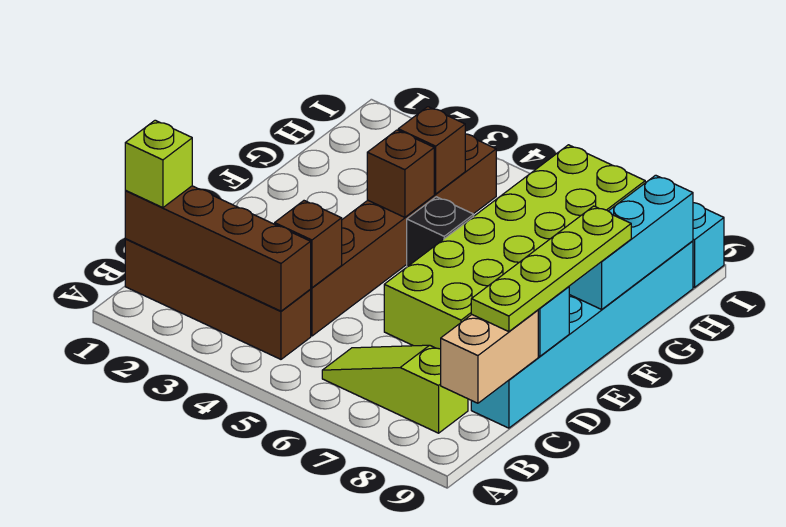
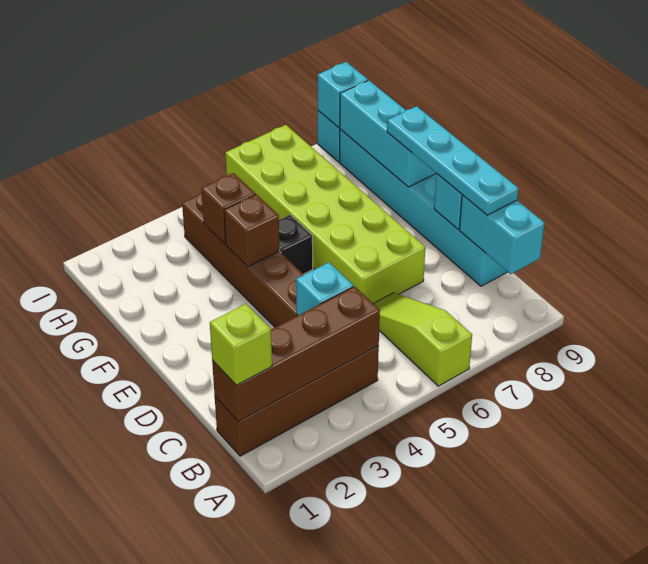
lime 1x3 slope [322,345,468,433] -> lime 1x3 slope turned to [373,293,472,386]
tan 1x2 brick [441,310,538,403] -> cyan 1x2 brick [459,195,544,274]
brown 1x1 brick [275,201,342,288] -> cyan 1x1 brick [296,263,353,316]
lime 1x4 plate [471,206,631,332] -> cyan 1x4 plate [387,106,518,215]
none -> cyan 1x1 brick [318,62,368,128]

